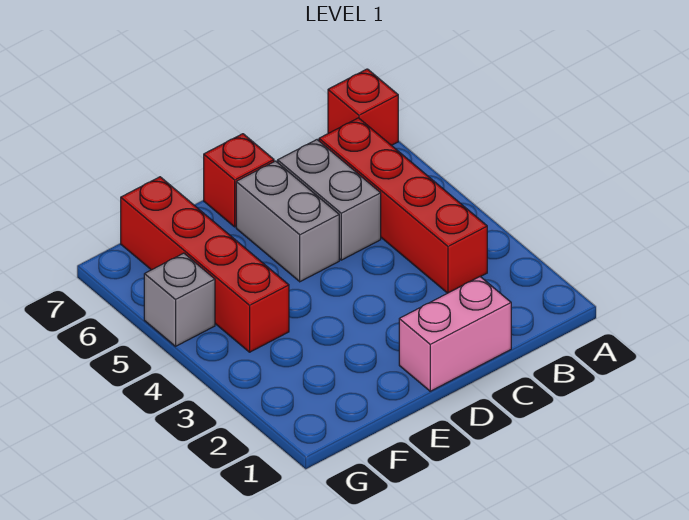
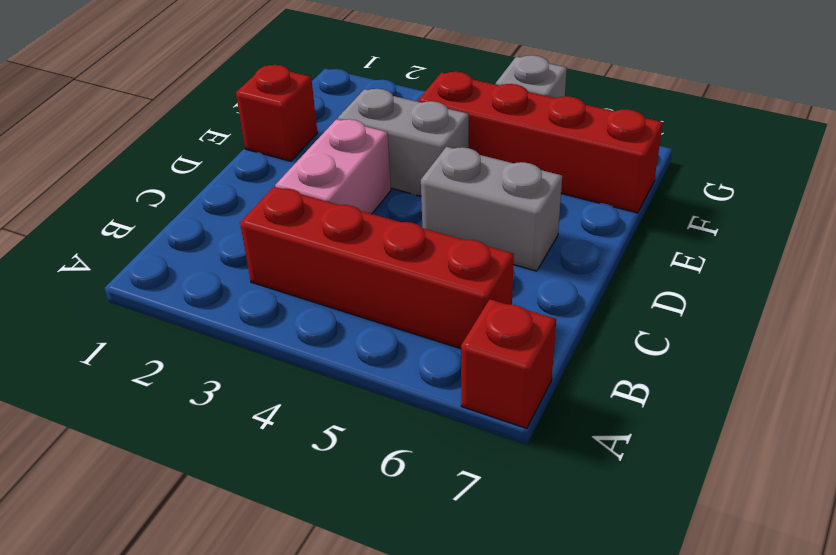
pink 1x2 brick [399,277,511,391] -> pink 1x2 brick moved to [275,119,391,214]
grey 1x2 brick [278,140,381,260] -> grey 1x2 brick moved to [338,89,469,196]
red 1x1 brick [204,134,274,227] -> red 1x1 brick moved to [236,65,317,161]

